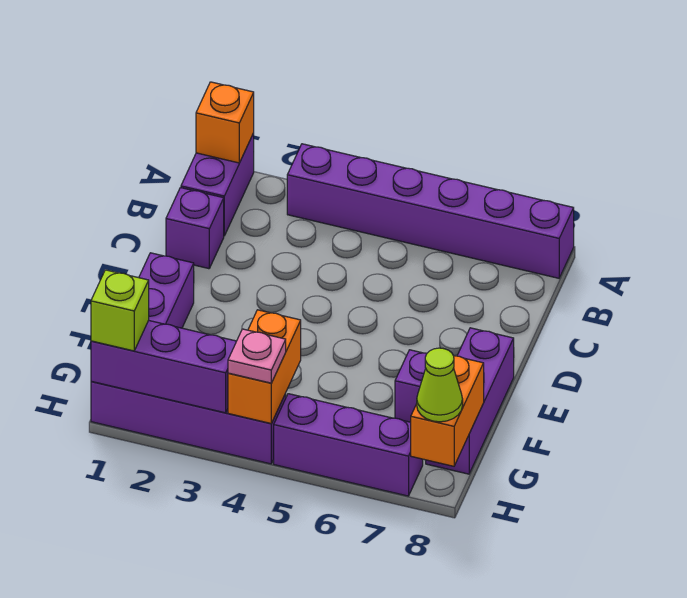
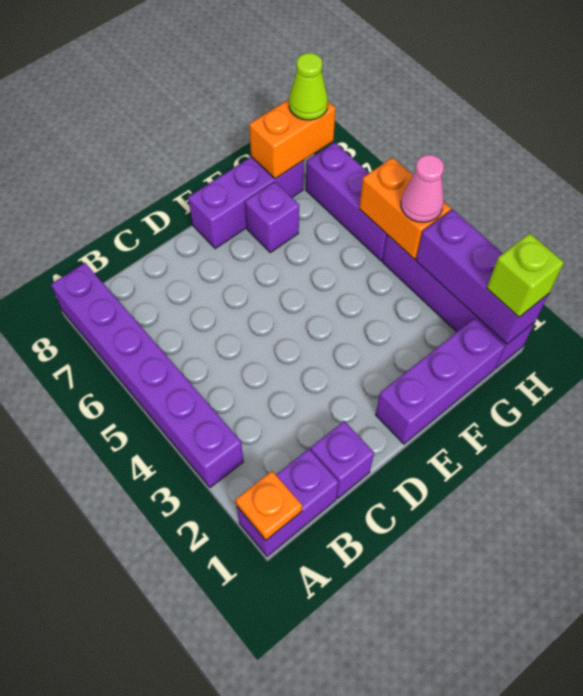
orange 1x1 brick [196,82,254,163] -> orange 1x1 plate [236,471,302,540]
orange 1x2 brick [228,310,301,424] -> orange 1x2 brick turned to [359,157,451,259]
pink 1x1 plate [228,329,286,383] -> pink 1x1 cone [401,155,444,222]

